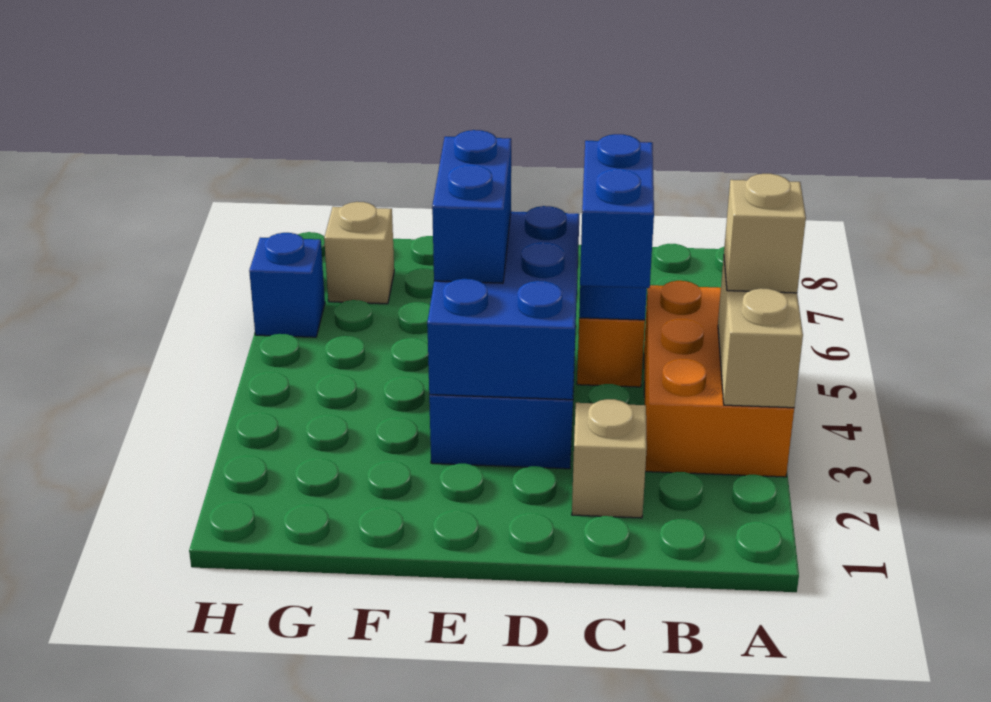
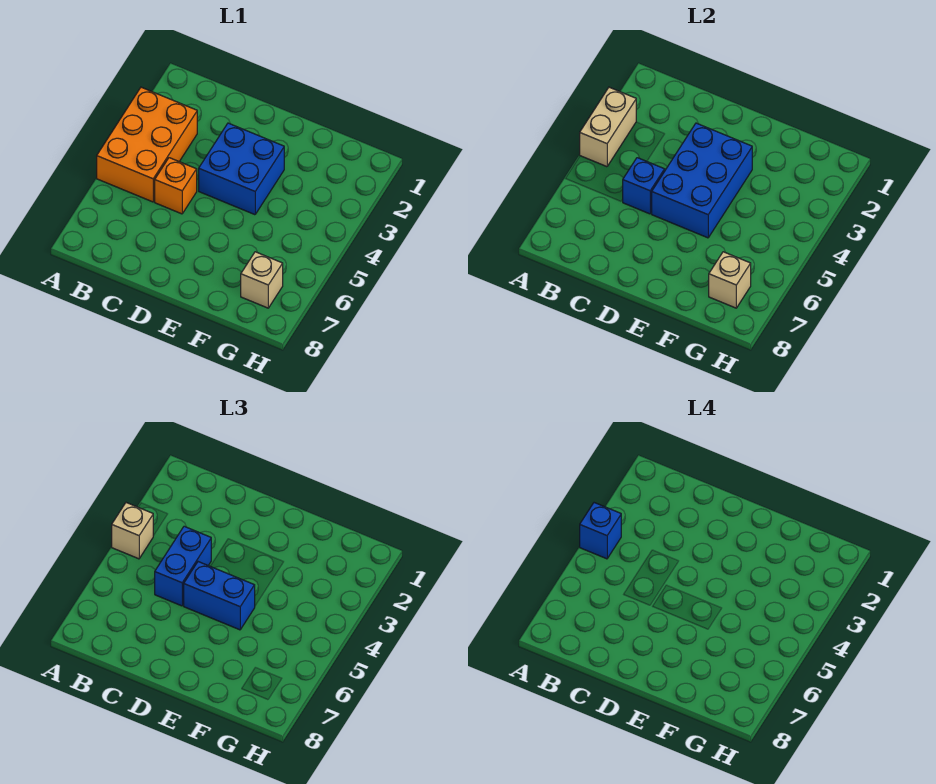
tan 1x1 brick [572,399,647,518] -> tan 1x1 brick moved to [709,252,751,308]
blue 1x2 brick [432,130,511,283] -> blue 1x2 brick turned to [184,562,255,630]
blue 1x1 brick [249,233,325,337] -> blue 1x1 brick moved to [580,503,621,559]

